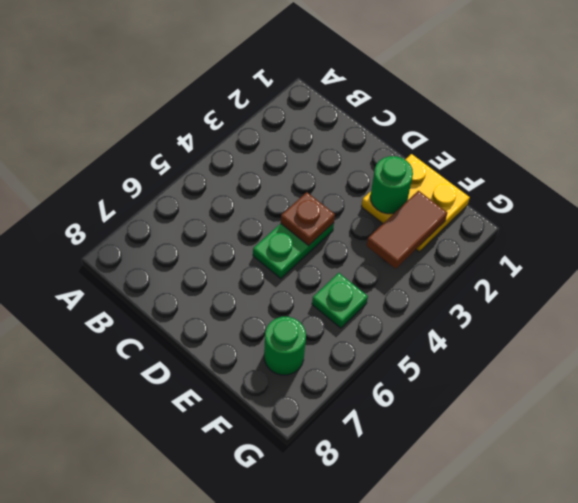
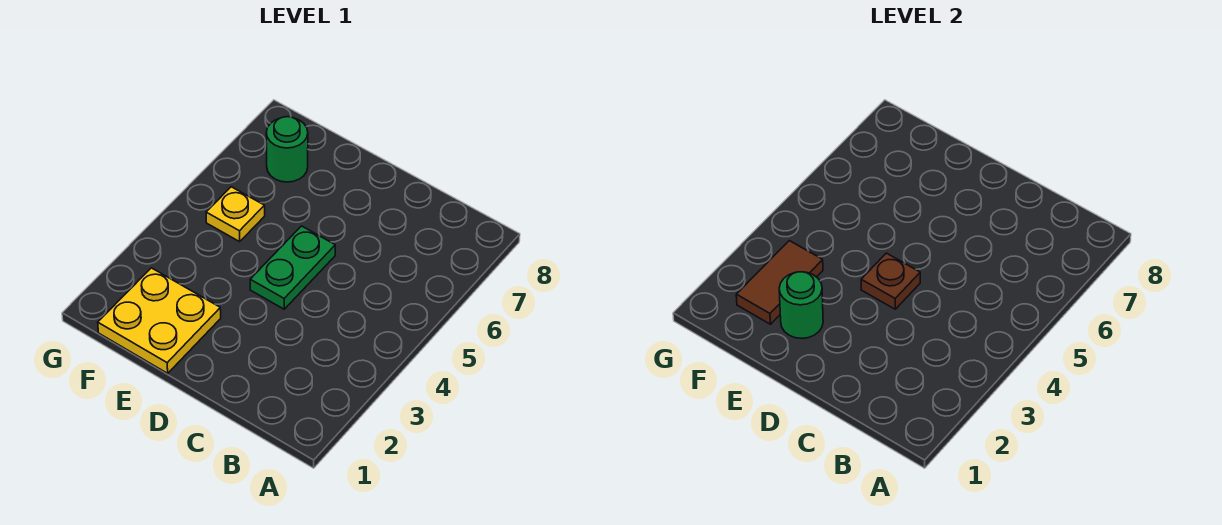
green 1x1 plate [312,273,368,328] -> yellow 1x1 plate [206,187,265,242]

